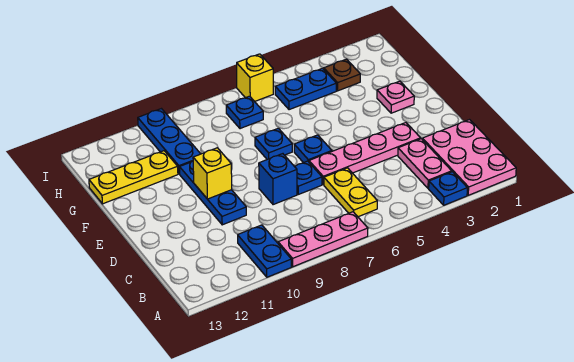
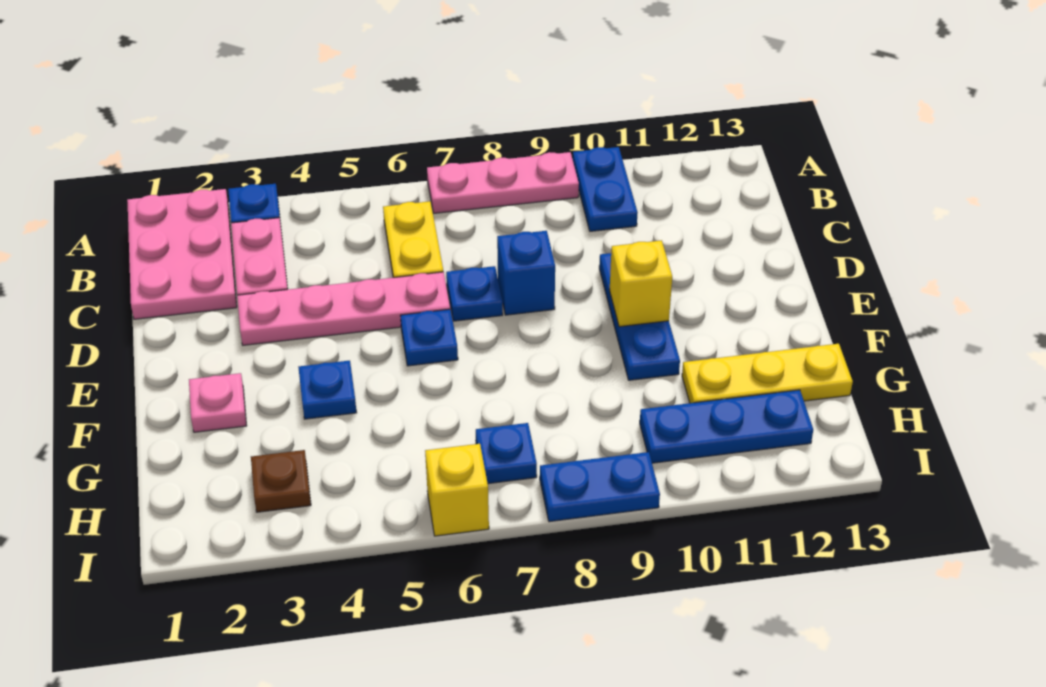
blue 1x1 plate [255,128,292,159] -> blue 1x1 plate moved to [298,361,357,419]
blue 1x3 plate [138,109,200,174] -> blue 1x3 plate turned to [640,390,813,463]
blue 1x2 plate [275,68,336,110] -> blue 1x2 plate moved to [540,452,660,522]

